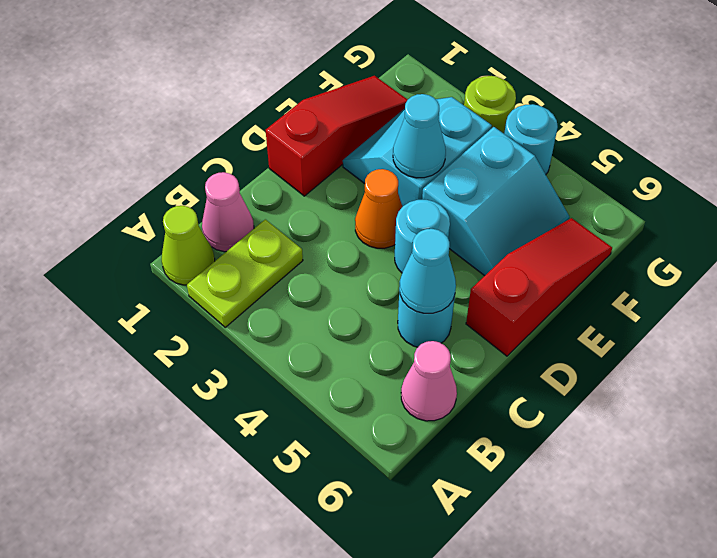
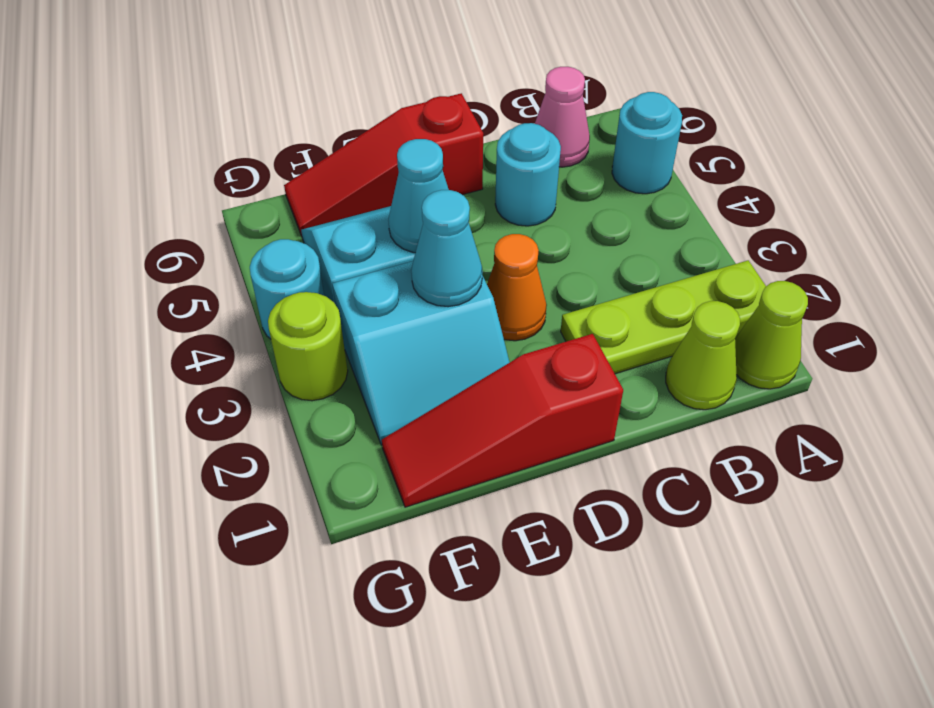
lime 1x2 plate [187,219,303,327] -> lime 1x3 plate [561,260,766,374]
pink 1x1 cone [202,172,254,252] -> lime 1x1 cone [666,301,740,410]
cyan 1x1 cone [400,229,456,313] -> cyan 1x1 cone moved to [388,139,449,253]
cyan 1x1 round brick [395,200,450,273] -> cyan 1x1 round brick moved to [612,92,682,194]

